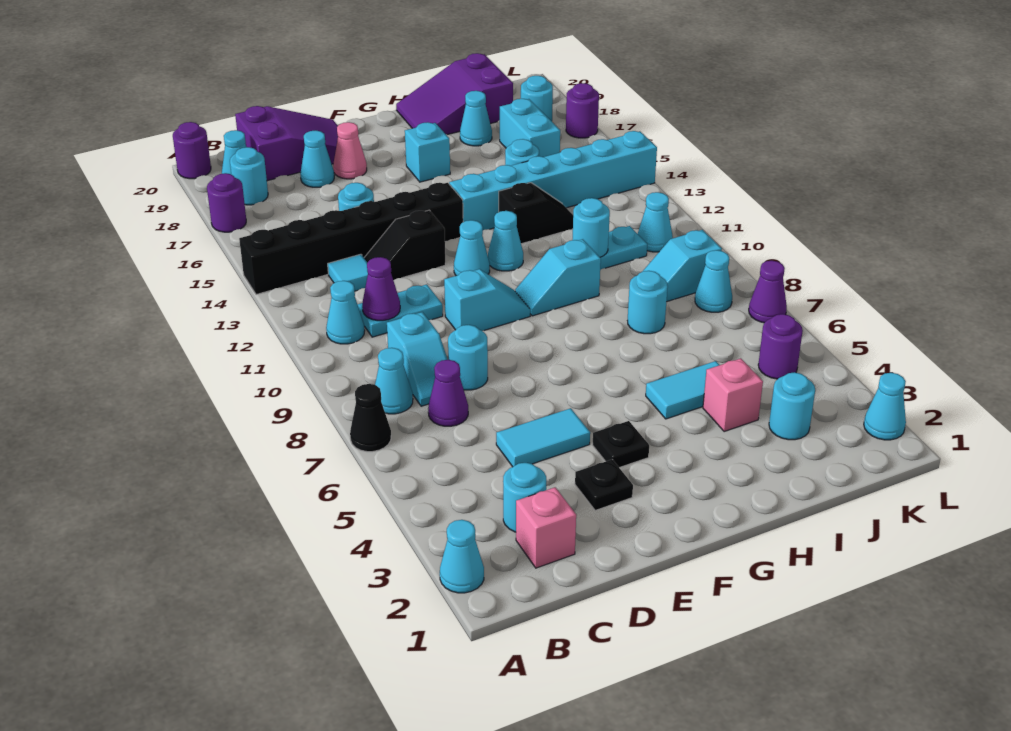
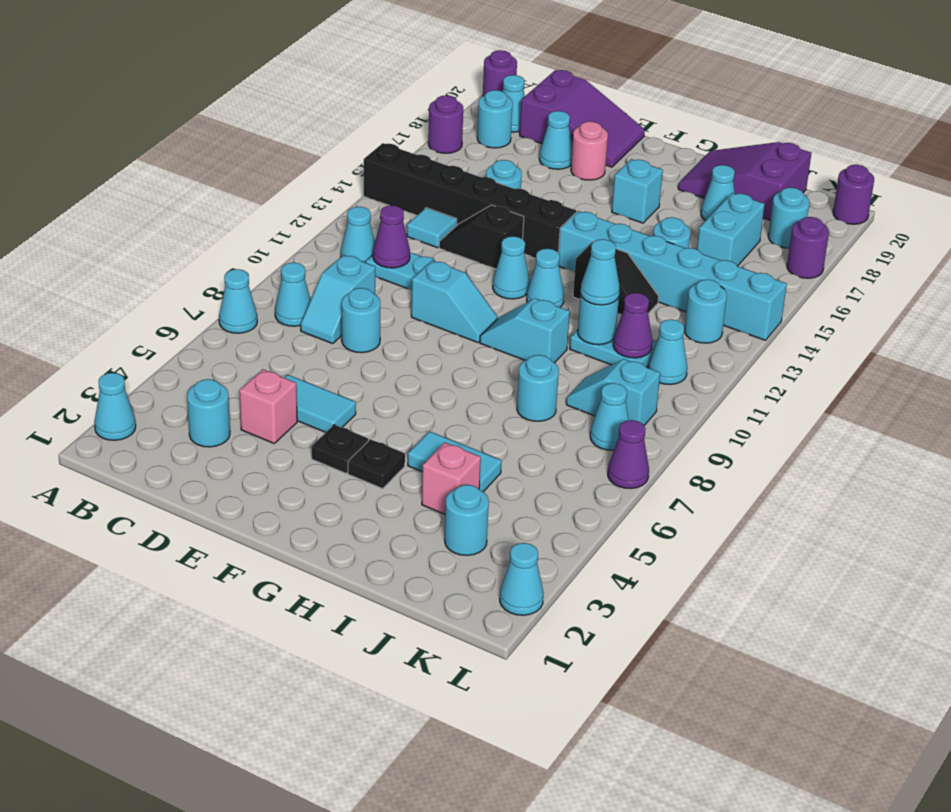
black 1x1 cone [350,384,391,452] -> cyan 1x1 cone [219,269,257,333]
pink 1x1 brick [516,487,576,568] -> pink 1x1 brick moved to [239,370,297,443]
purple 1x1 cone [428,360,468,426] -> purple 1x1 cone moved to [613,293,652,358]
black 1x1 plate [575,460,633,511] -> black 1x1 plate moved to [348,439,405,488]
pink 1x1 cone [333,122,367,179] -> pink 1x1 round brick [571,121,608,180]
none -> cyan 1x1 cone [581,239,620,305]
purple 1x1 round brick [758,314,803,379] -> purple 1x1 round brick moved to [833,165,874,224]
none -> cyan 1x1 round brick [685,279,727,343]

